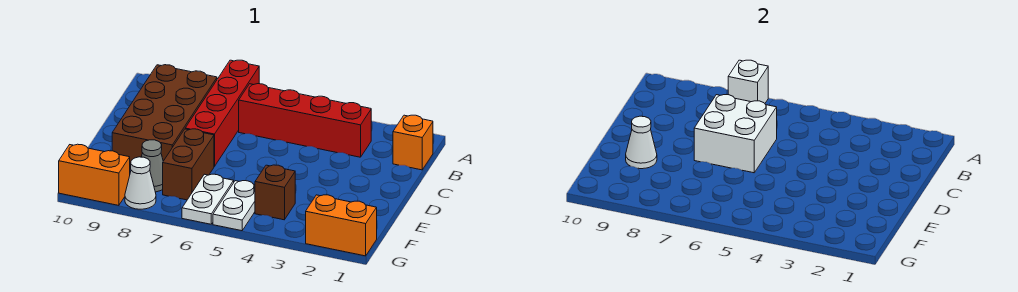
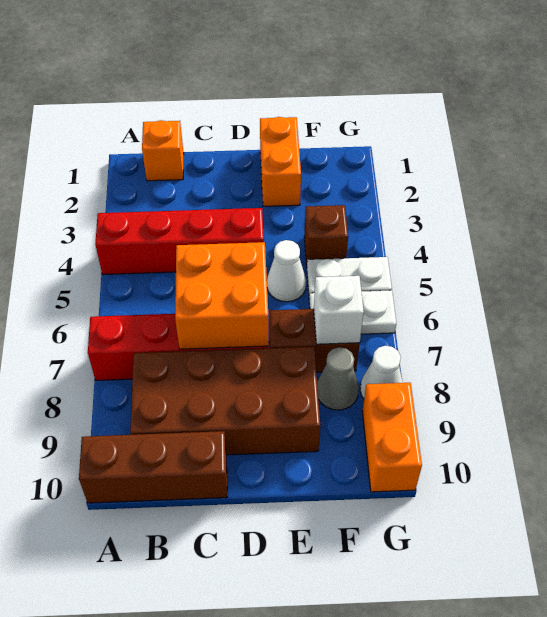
white 1x1 brick [728,60,768,103] -> white 1x1 brick moved to [314,276,364,344]
none -> brown 1x3 brick [79,431,227,503]
red 1x4 brick [239,84,371,157] -> red 1x4 brick turned to [95,208,264,275]
white 2x2 brick [694,95,777,173] -> orange 2x2 brick [175,242,269,349]
white 1x1 cone [626,116,657,169] -> white 1x1 cone moved to [267,240,306,302]
orange 1x2 brick [306,195,377,256] -> orange 1x2 brick moved to [260,117,301,206]

